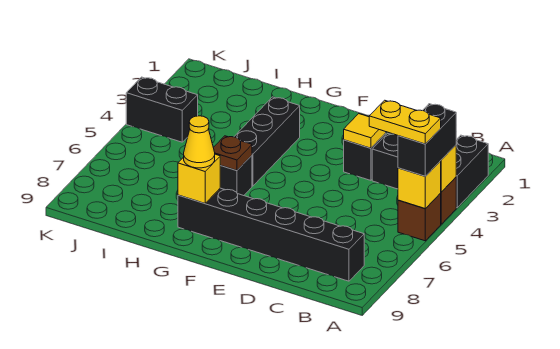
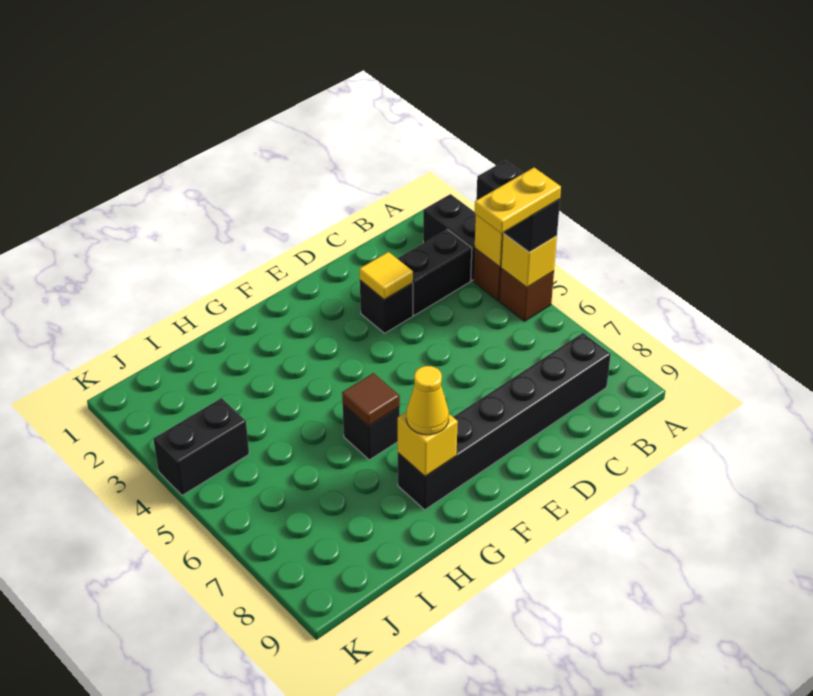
black 1x3 brick [234,97,300,186] -> none
brown 1x1 plate [213,136,252,170] -> brown 1x1 tile [342,373,400,426]

